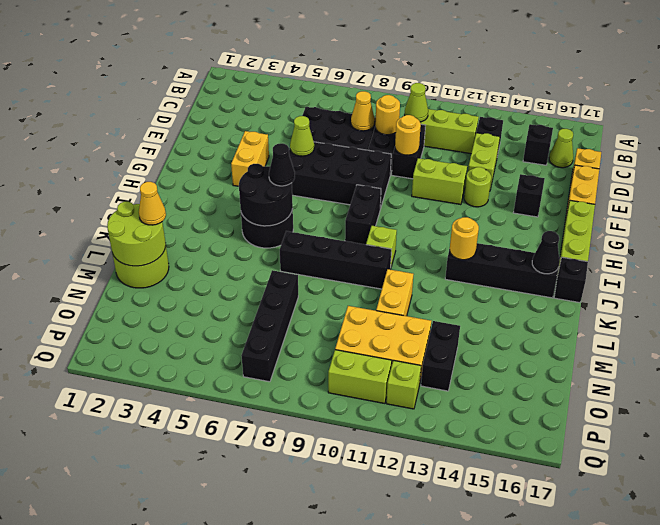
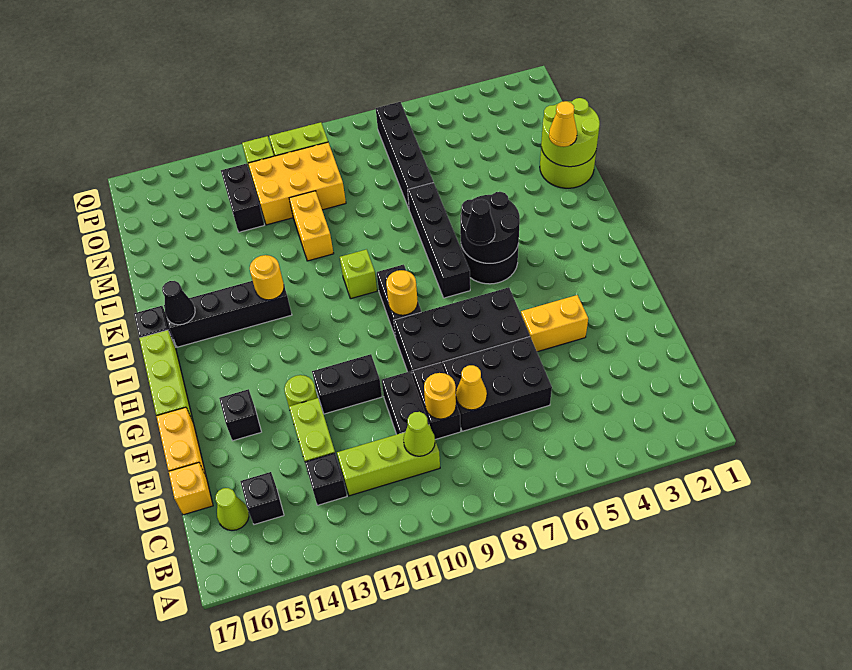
yellow 1x1 round brick [395,115,421,155] -> yellow 1x1 round brick moved to [386,270,418,315]
yellow 1x2 brick [231,131,269,186] -> yellow 1x2 brick turned to [521,295,588,352]
lime 1x1 cone [290,116,314,156] -> none
lime 1x2 brick [412,158,467,205] -> black 1x2 brick [312,354,382,414]
black 1x4 brick [280,231,391,289] -> black 1x4 brick turned to [408,183,470,298]

